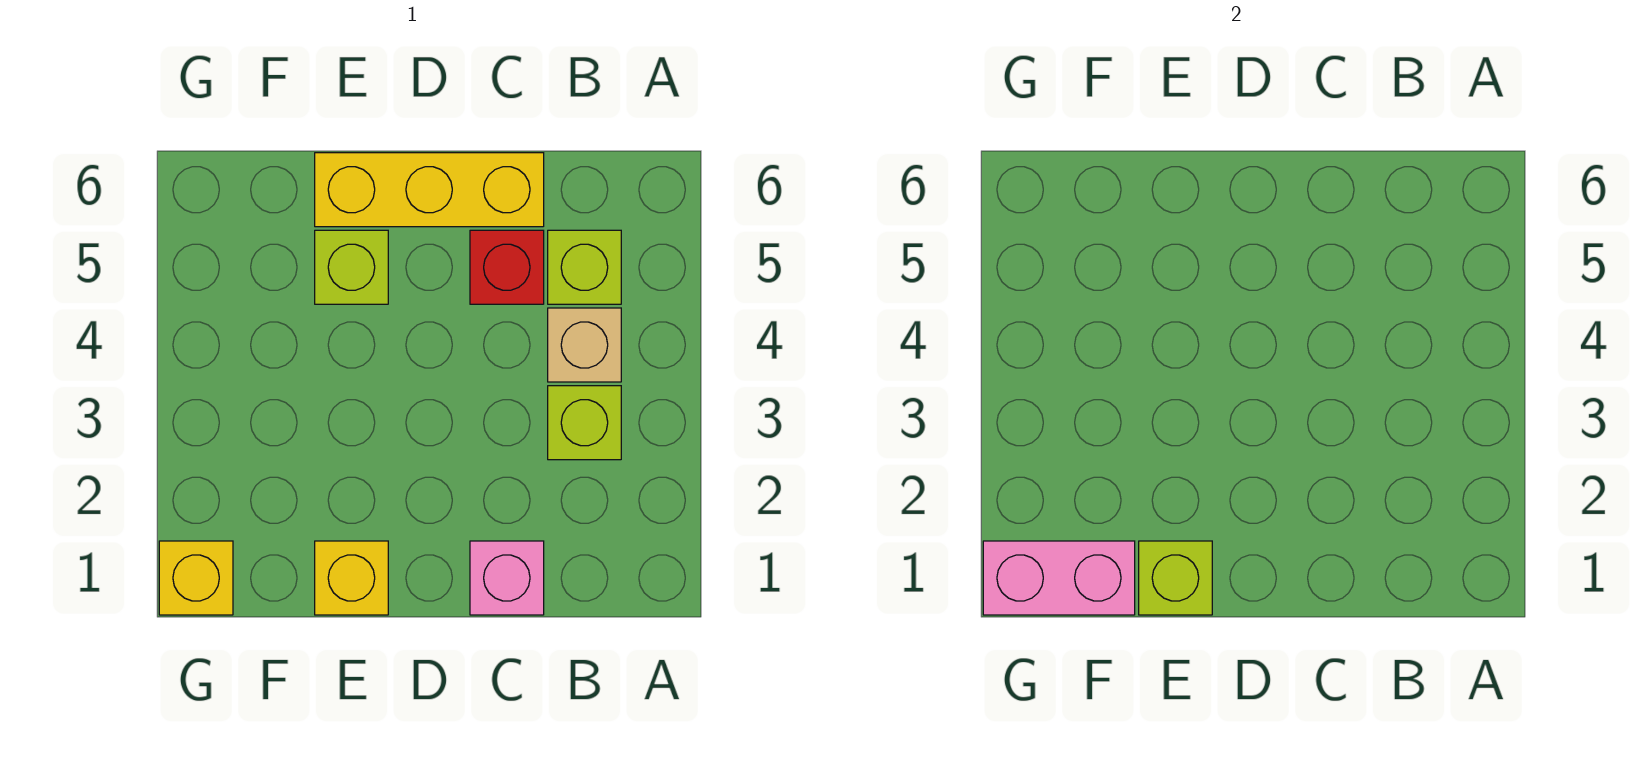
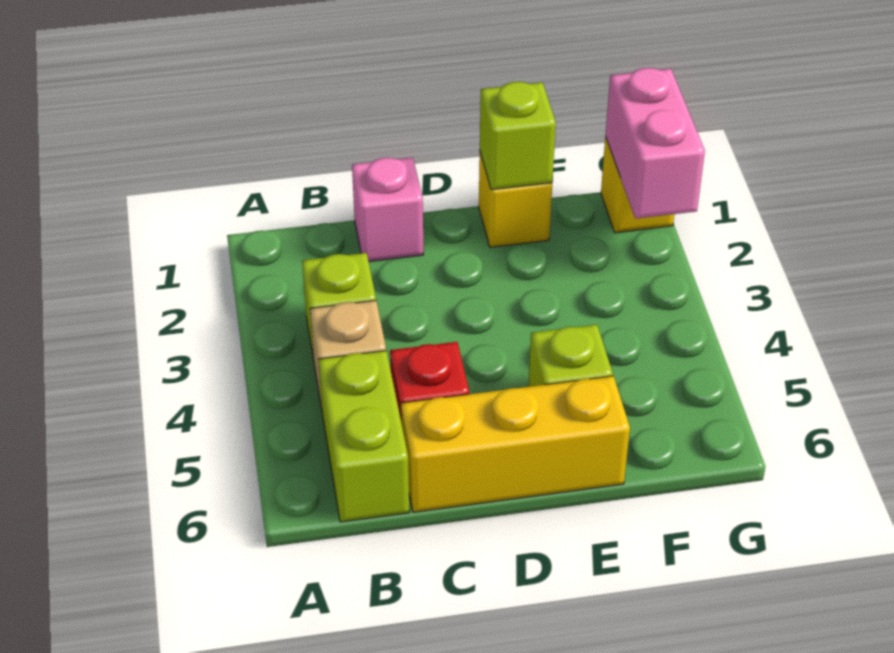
lime 1x1 brick [548,230,621,304] -> lime 1x2 brick [319,351,409,522]
pink 1x2 brick [983,541,1135,615] -> pink 1x2 brick turned to [605,68,705,219]

